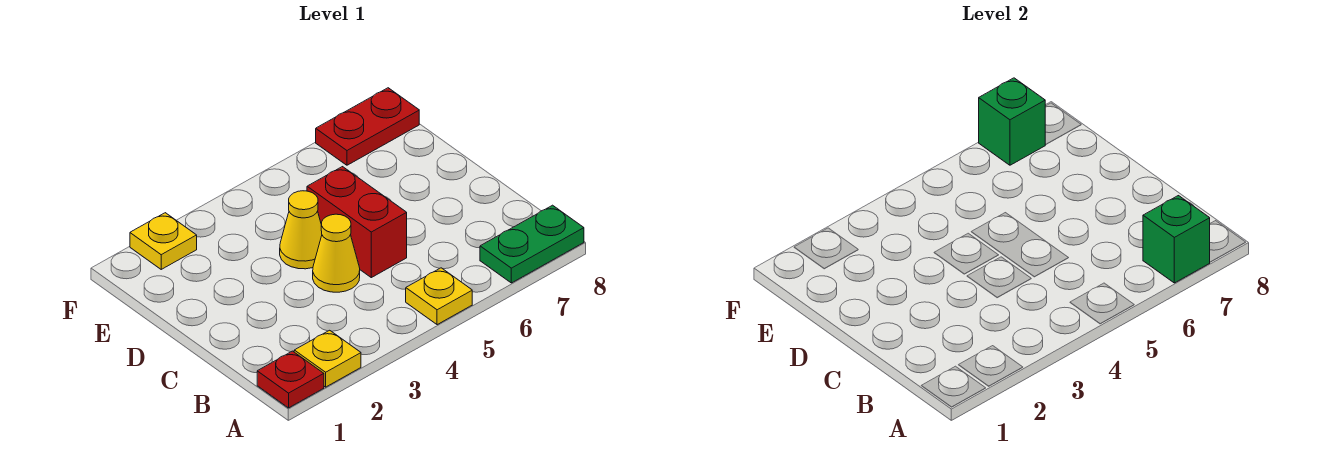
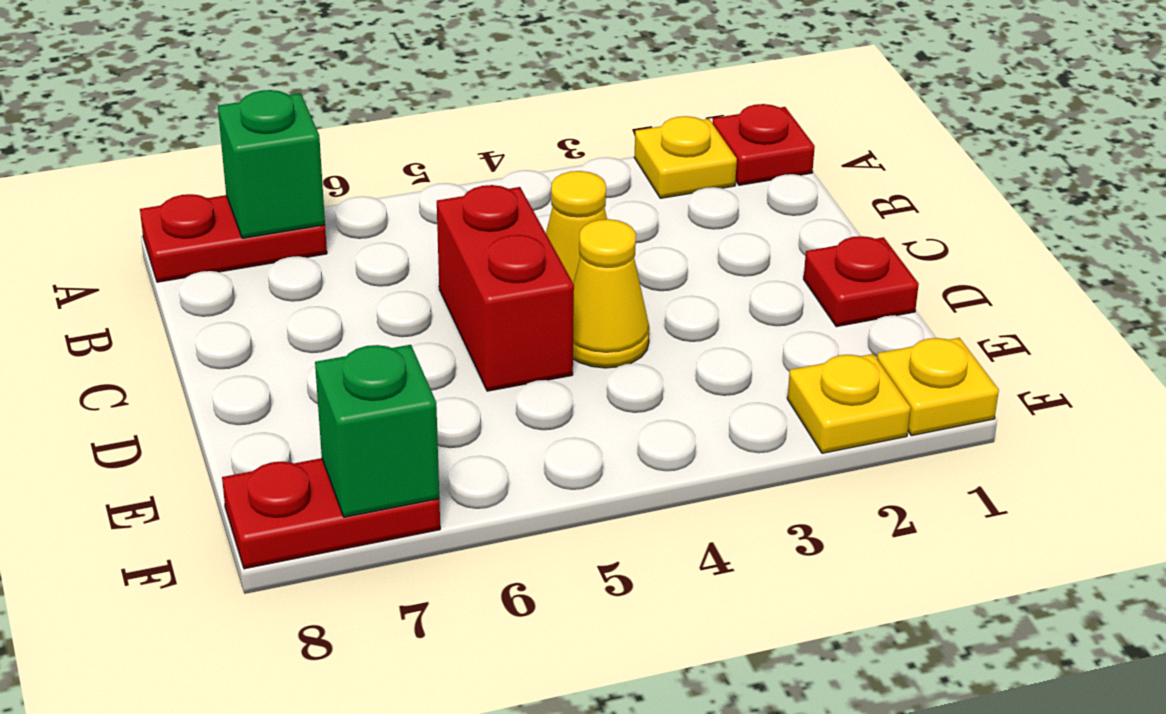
yellow 1x1 plate [406,268,472,325] -> yellow 1x1 plate moved to [877,338,999,436]
green 1x2 plate [480,205,584,283] -> red 1x2 plate [140,194,327,282]
none -> red 1x1 plate [804,236,919,327]

